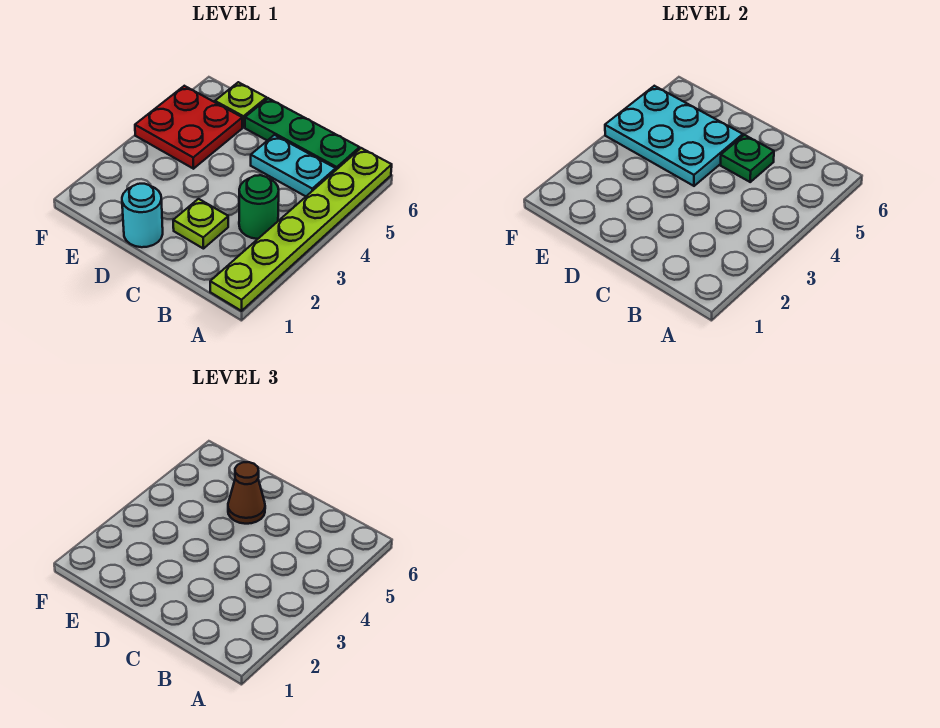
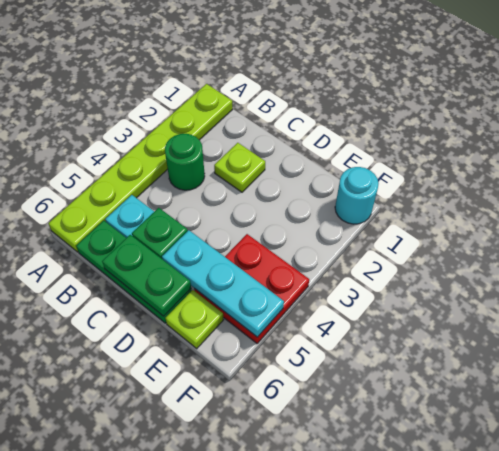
none -> green 1x2 plate [102,235,191,316]
cyan 1x1 round brick [122,184,163,247] -> cyan 1x1 round brick moved to [335,167,379,224]
cyan 2x3 plate [605,86,743,186] -> cyan 1x3 plate [162,230,284,337]
brown 1x1 cone [228,462,265,524] -> none

